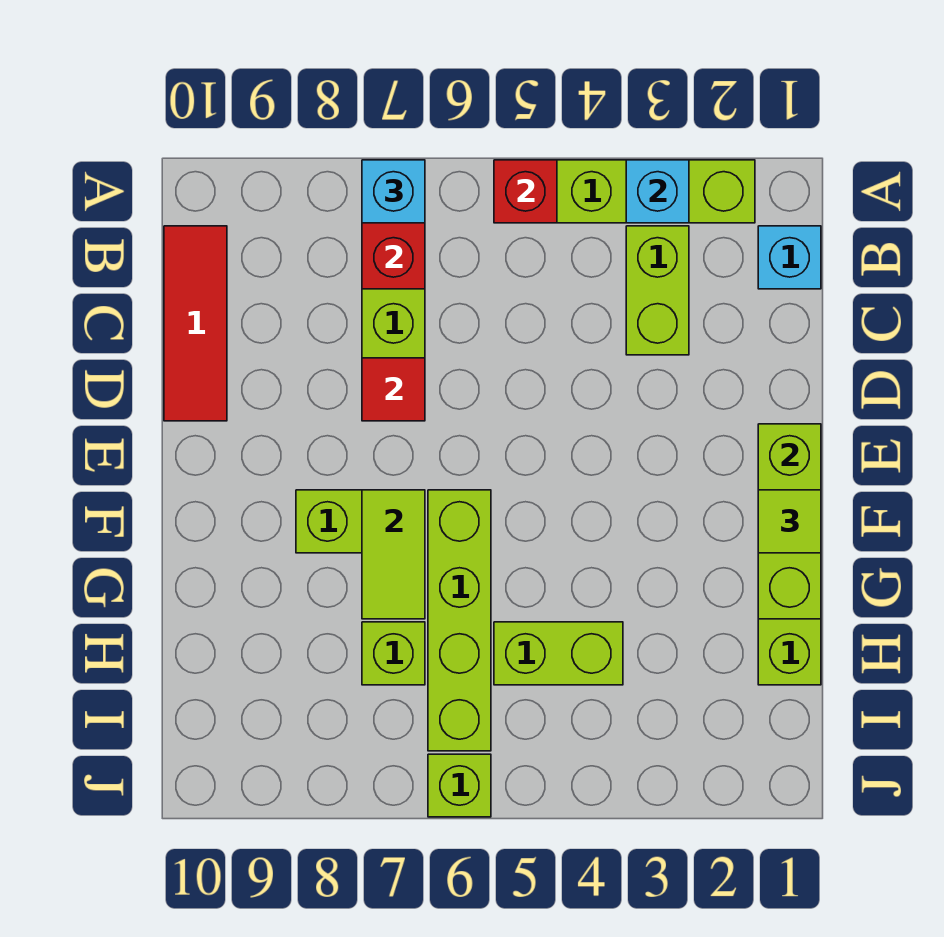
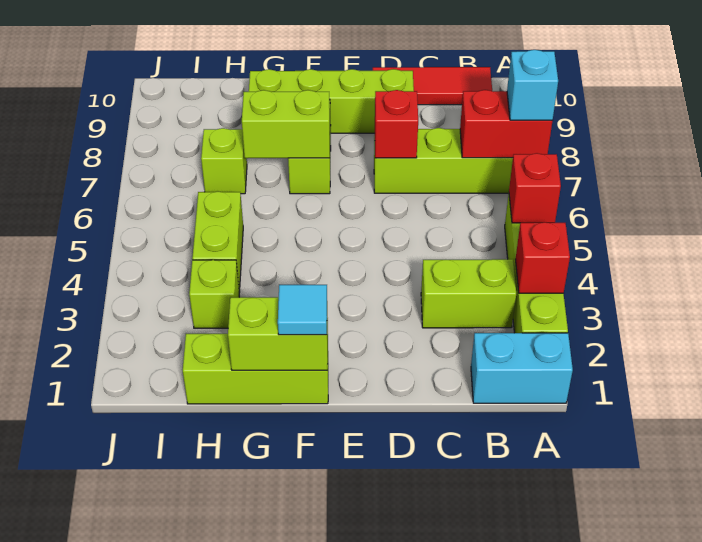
cyan 1x1 brick [626,160,689,223] -> red 1x1 brick [515,222,570,293]
cyan 1x1 brick [758,226,821,289] -> cyan 1x2 brick [471,333,573,403]
red 1x1 tile [362,358,425,421] -> red 1x1 brick [375,90,418,158]
lime 1x3 brick [758,424,821,619] -> lime 1x2 brick [228,297,328,370]
lime 1x1 tile [758,490,821,553] -> cyan 1x1 tile [278,285,327,335]
lime 1x4 brick [428,490,491,751] -> lime 1x4 brick moved to [249,69,414,133]
lime 1x2 tile [362,490,425,619] -> lime 1x2 brick [242,90,330,158]
lime 1x1 brick [428,754,491,817] -> lime 1x1 brick moved to [189,260,239,328]

